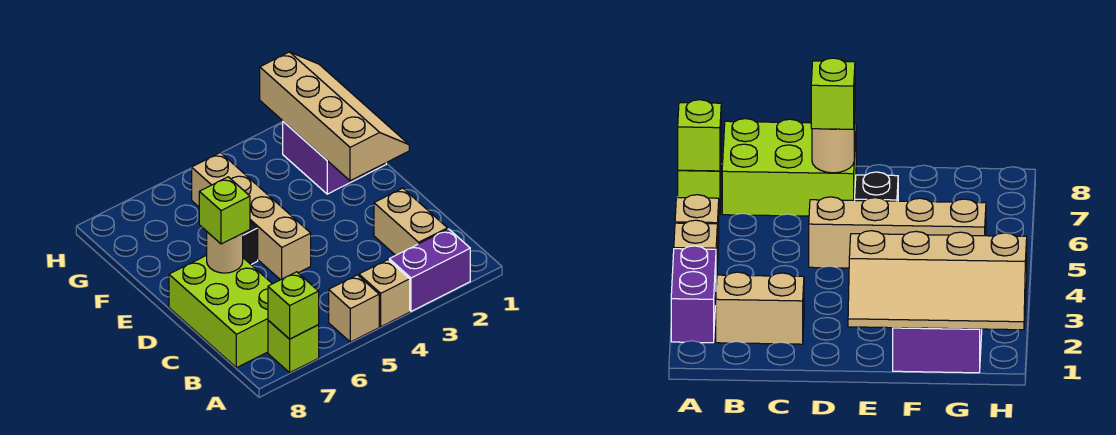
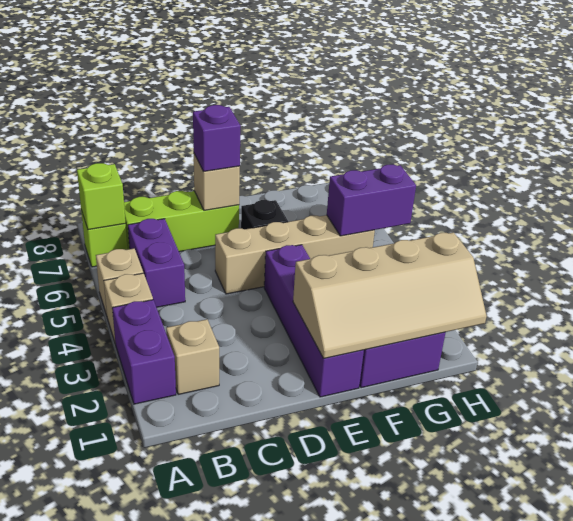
tan 1x2 brick [374,188,448,255] -> tan 1x1 brick [166,319,219,394]
none -> purple 1x2 brick [128,219,185,307]
lime 2x3 brick [169,255,272,368] -> lime 1x3 brick [124,191,239,252]
tan 1x1 round brick [207,232,243,273] -> tan 1x1 brick [194,154,240,210]
lime 1x1 brick [199,177,250,244] -> purple 1x1 brick [193,105,241,171]
none -> purple 1x4 brick [264,245,364,397]
none -> purple 1x2 brick [327,165,416,236]

